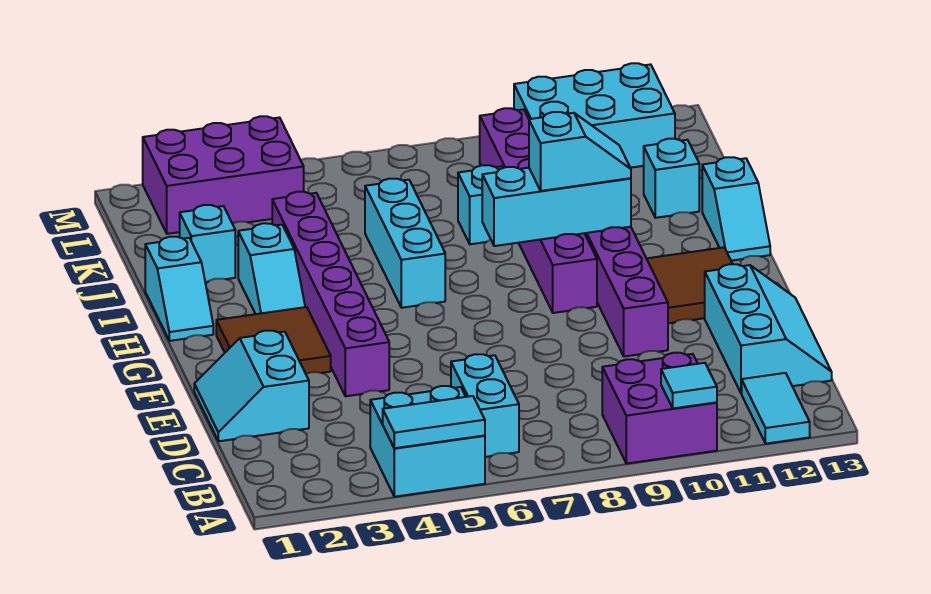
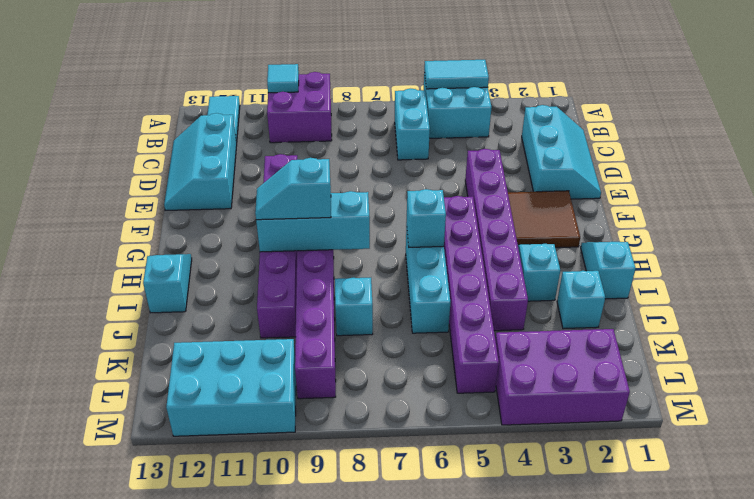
cyan 2x2 slope [194,331,309,441] -> cyan 2x3 slope [522,105,601,199]
brown 2x2 tile [647,247,732,323] -> none
none -> purple 1x6 brick [444,196,499,393]
cyan 1x1 brick [644,139,699,218] -> cyan 1x1 brick moved to [406,189,446,247]

